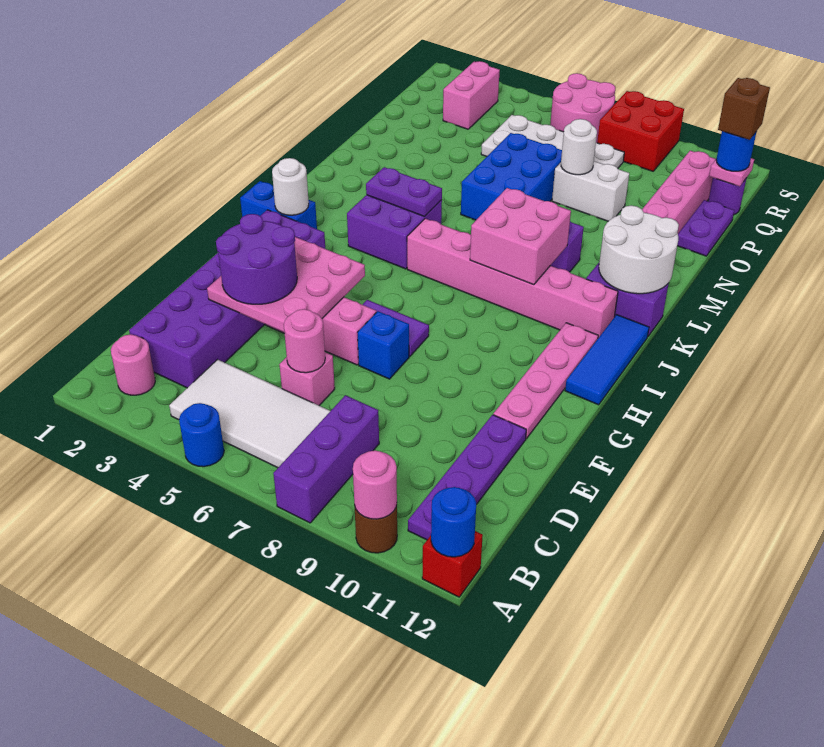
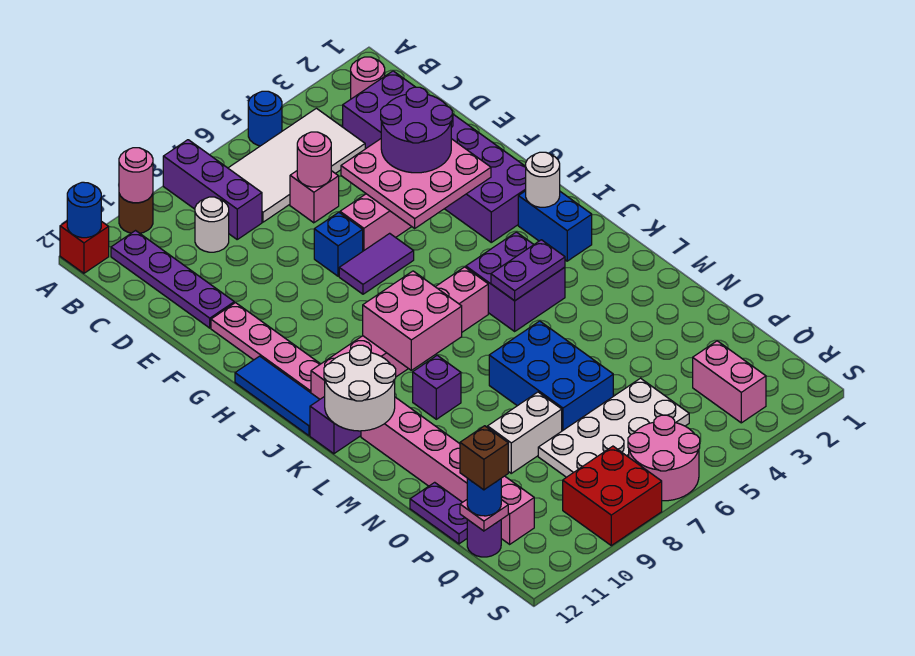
blue 1x2 brick [240,181,317,229] -> blue 1x2 brick turned to [518,191,592,261]
white 1x1 round brick [561,119,597,175] -> white 1x1 round brick moved to [195,197,229,252]

